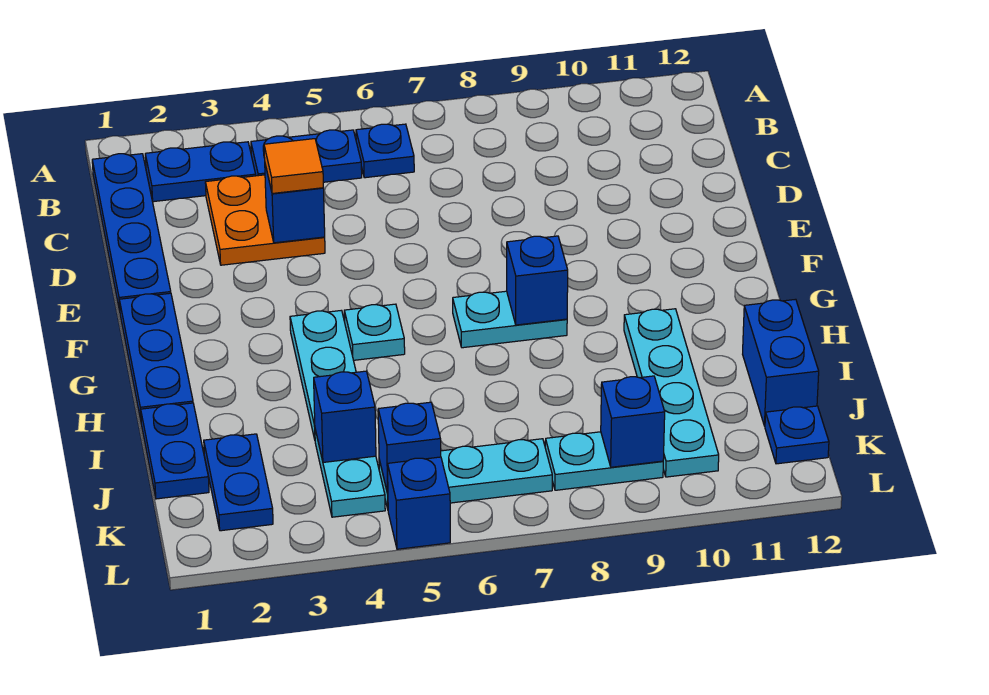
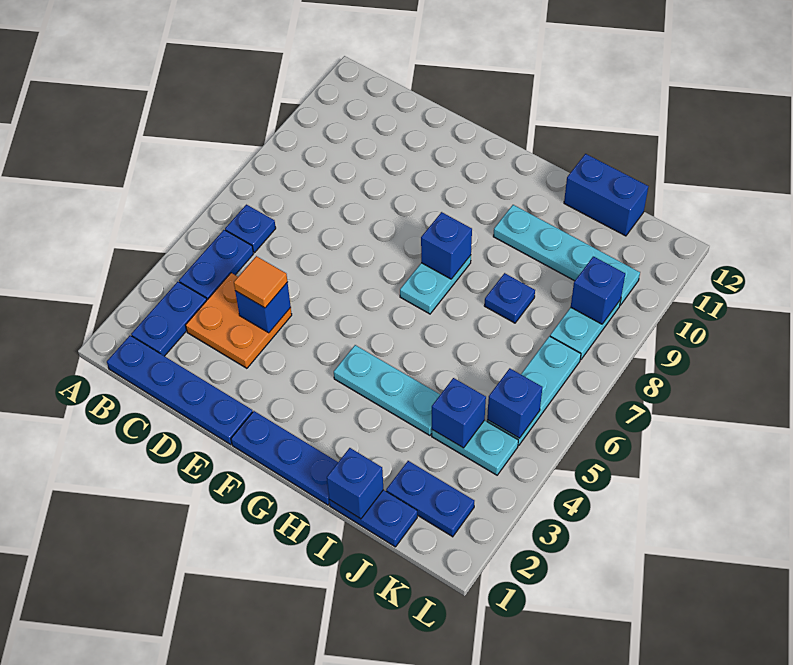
cyan 1x1 plate [344,304,405,360] -> none
blue 1x1 plate [765,406,829,464] -> blue 1x1 plate moved to [484,273,535,323]
blue 1x1 brick [388,457,450,549] -> blue 1x1 brick moved to [327,448,383,519]

